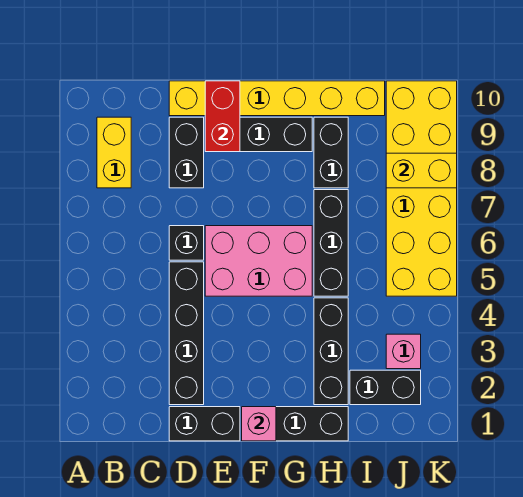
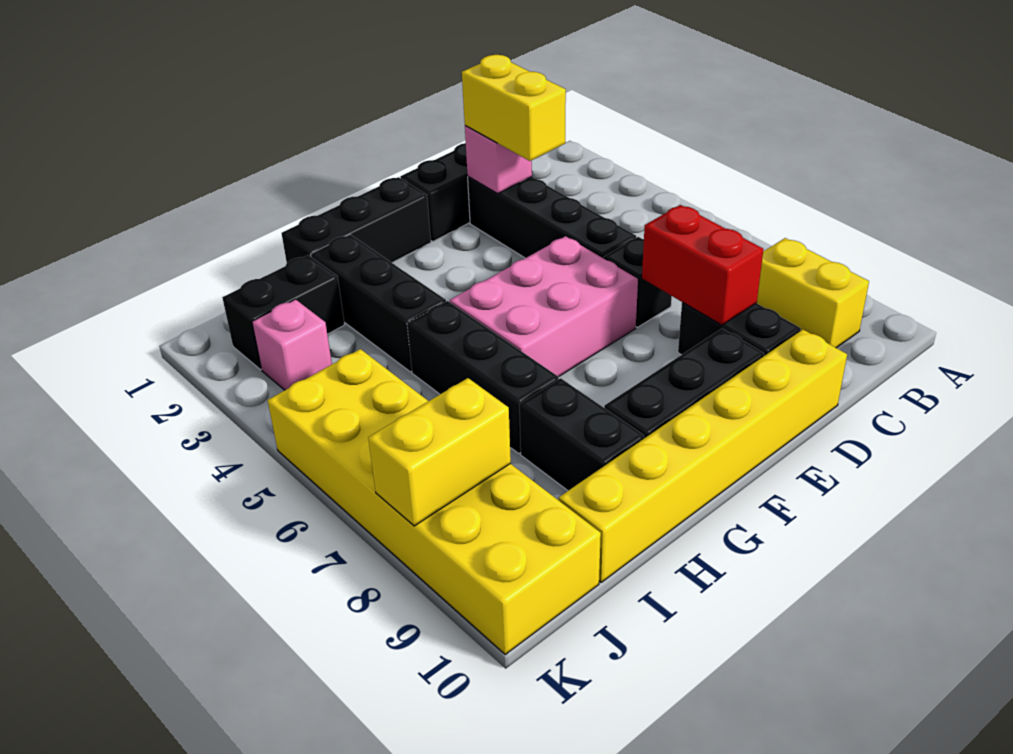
none -> yellow 1x2 brick [462,55,566,161]
red 1x2 brick [205,81,240,152] -> red 1x2 brick moved to [642,205,763,325]
pink 1x1 brick [242,407,276,441] -> pink 1x1 brick moved to [465,126,532,193]

